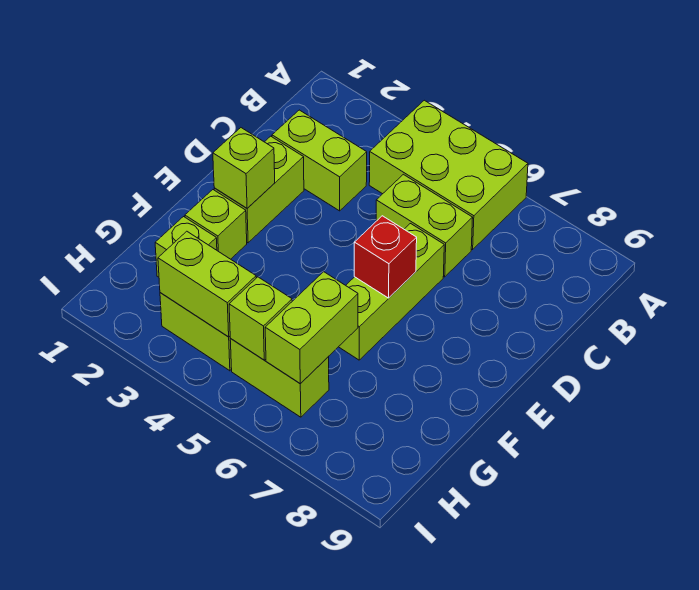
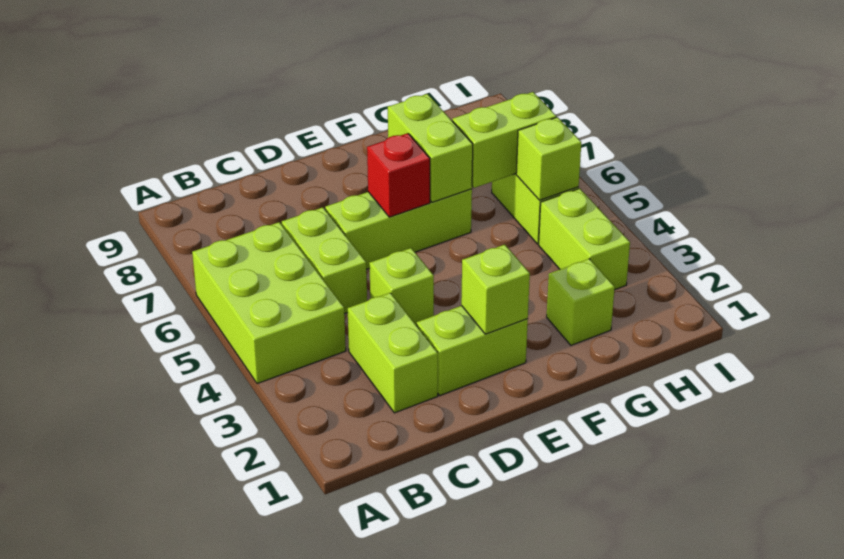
lime 1x1 brick [185,190,247,259] -> lime 1x1 brick moved to [369,248,434,325]
lime 1x2 brick [158,231,256,337] -> lime 1x2 brick moved to [388,94,473,202]

